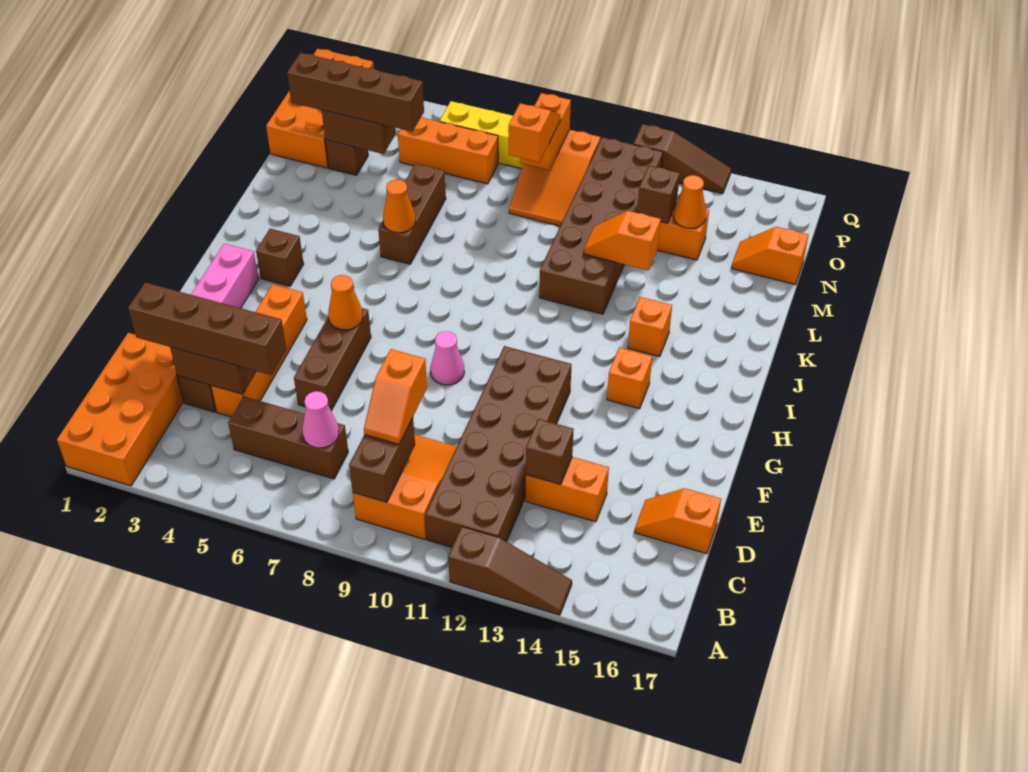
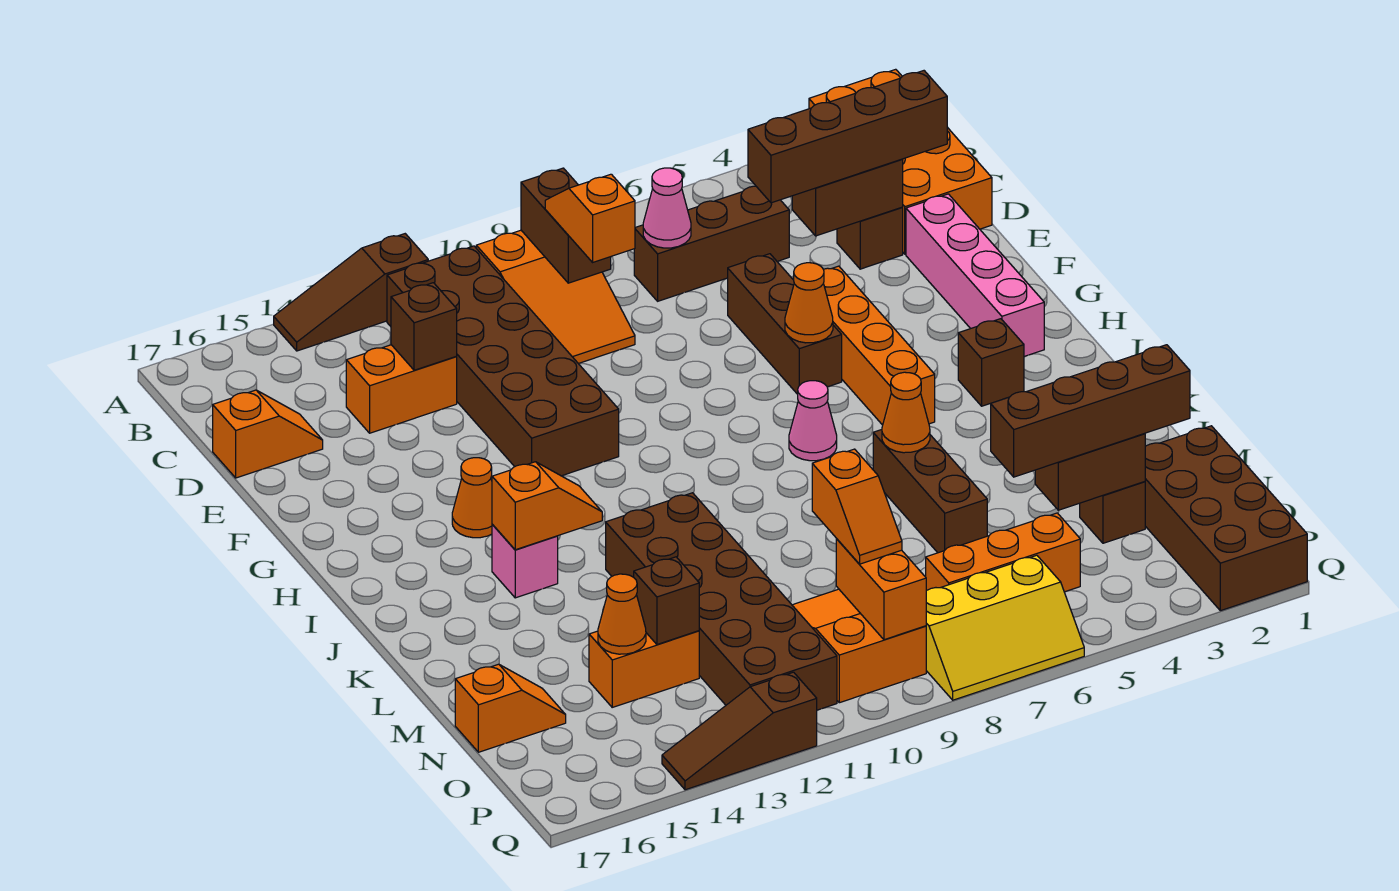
orange 1x4 brick [211,284,307,417] -> orange 1x4 brick moved to [823,266,935,425]
pink 1x1 cone [430,331,464,385] -> pink 1x1 cone moved to [789,381,837,461]
orange 1x1 brick [607,348,652,409] -> orange 1x1 cone [452,458,492,538]
orange 1x1 brick [628,297,672,357] -> pink 1x1 brick [492,525,558,598]
orange 1x2 slope [584,211,661,270] -> orange 1x2 slope moved to [492,462,602,550]
orange 2x4 brick [266,49,374,168] -> brown 2x4 brick [1145,426,1307,611]

